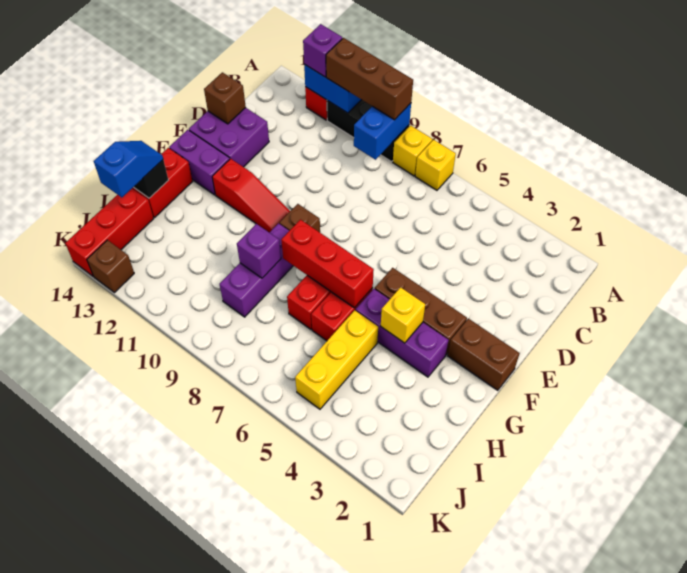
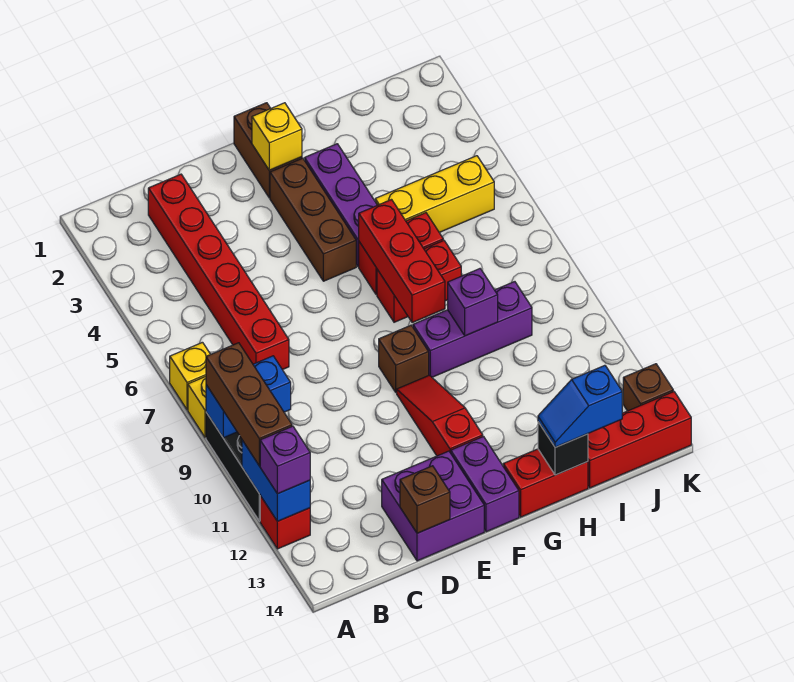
none -> red 1x6 brick [148,174,289,370]
yellow 1x1 brick [381,287,425,343] -> yellow 1x1 brick moved to [252,103,302,170]

